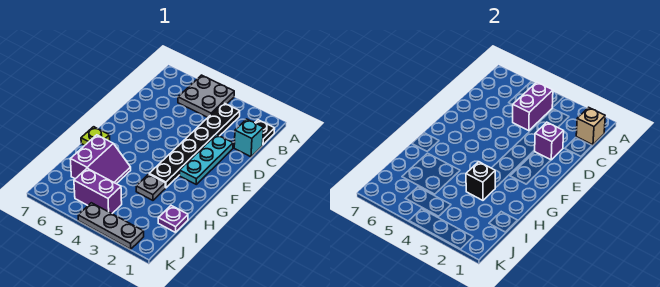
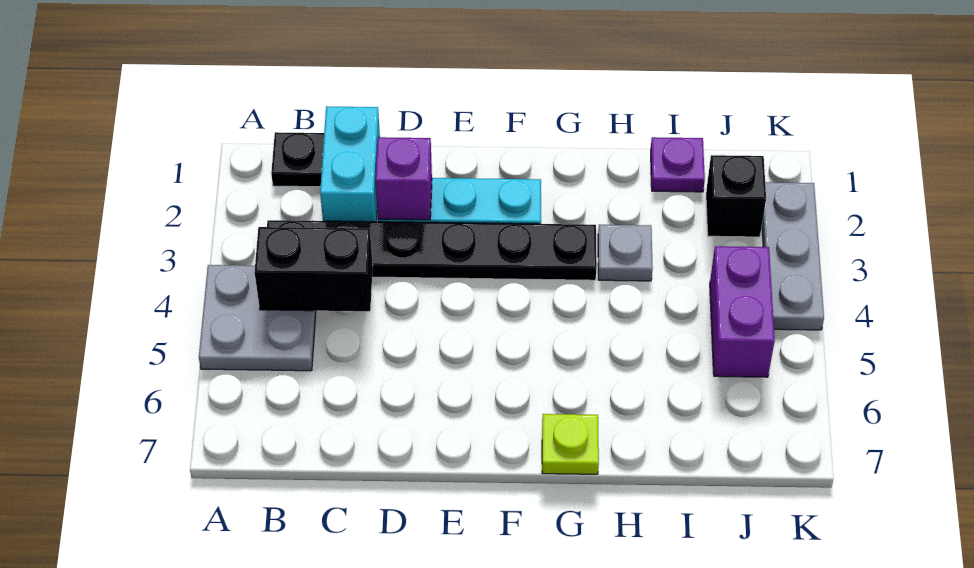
tan 1x1 brick [576,107,605,145] -> none
purple 1x2 brick [513,82,553,131] -> black 1x2 brick [255,227,373,311]
cyan 1x1 brick [234,119,263,157] -> cyan 1x2 brick [320,106,380,222]
black 1x1 brick [466,162,495,200] -> black 1x1 brick moved to [706,155,766,237]
purple 2x2 slope [70,135,131,184] -> none

